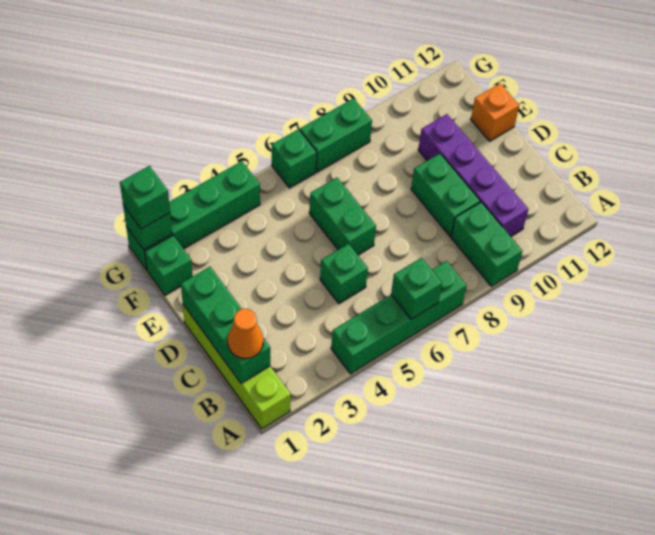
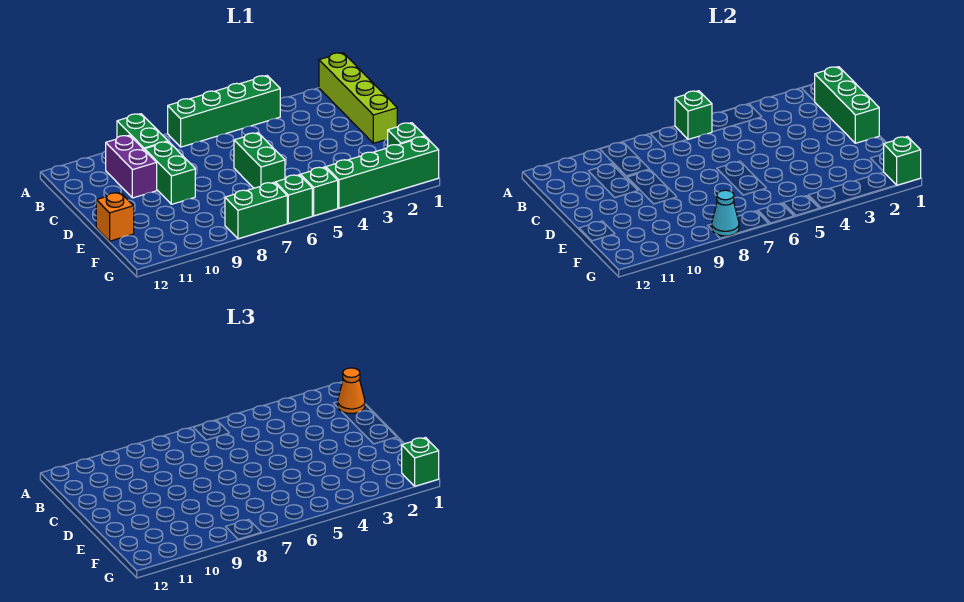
purple 1x4 brick [418,114,528,236] -> purple 1x2 brick [106,135,157,198]
green 1x1 brick [320,244,368,304] -> green 1x1 brick moved to [300,167,338,216]
none -> cyan 1x1 cone [712,190,739,236]

